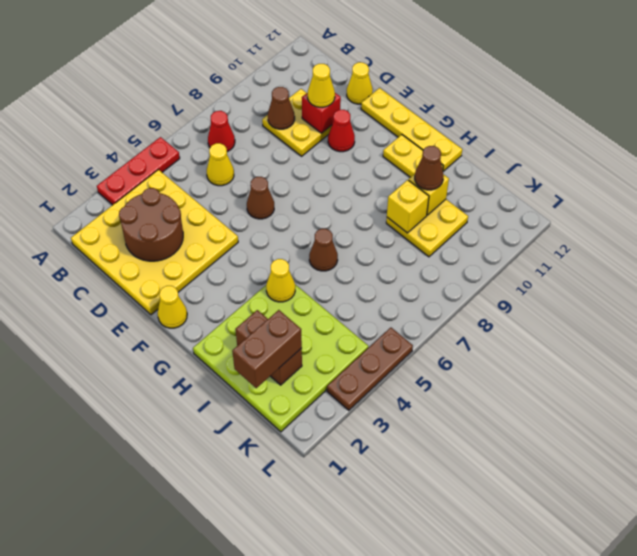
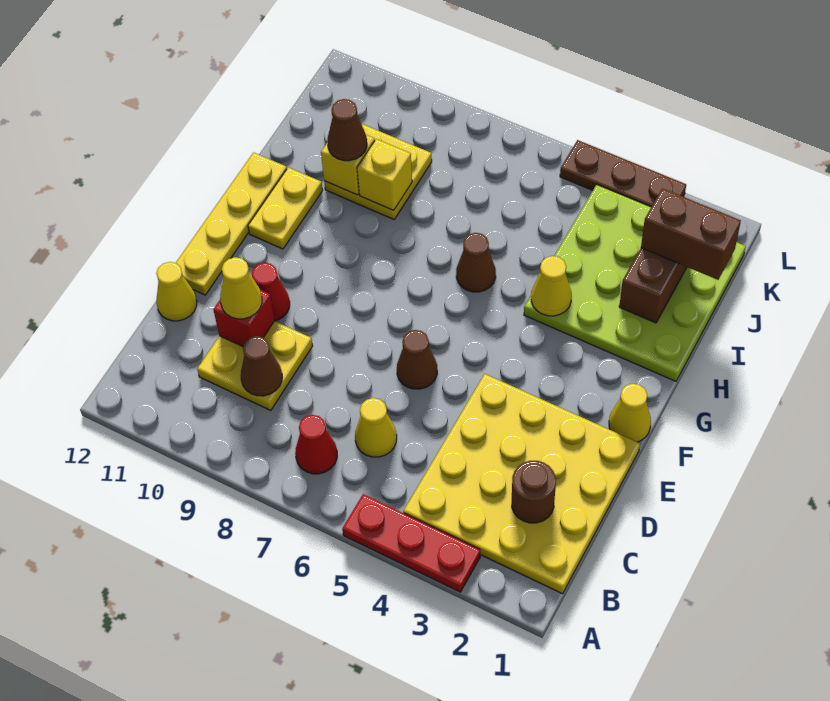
brown 2x2 round brick [119,188,183,261] -> brown 1x1 round brick [512,461,556,523]

